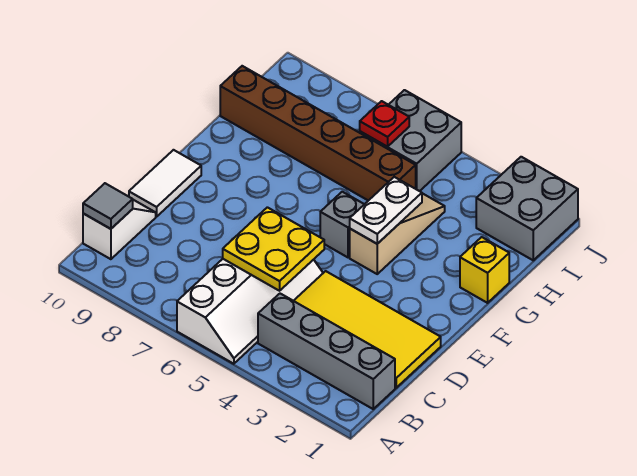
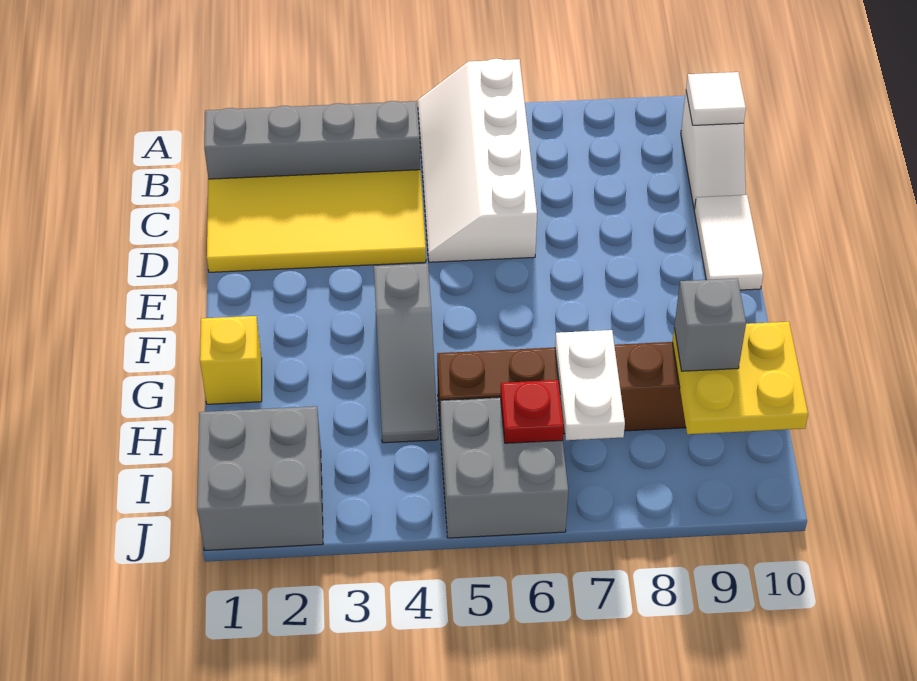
grey 1x1 tile [83,183,133,229] -> white 1x1 tile [686,72,746,125]
yellow 2x2 plate [223,207,324,291] -> yellow 2x2 plate moved to [673,322,808,434]
tan 1x3 slope [350,193,445,274] -> grey 1x3 slope [374,264,438,443]
white 1x2 plate [350,177,422,244] -> white 1x2 plate moved to [555,330,625,440]
grey 1x1 brick [320,192,364,257] -> grey 1x1 brick moved to [674,278,746,371]

